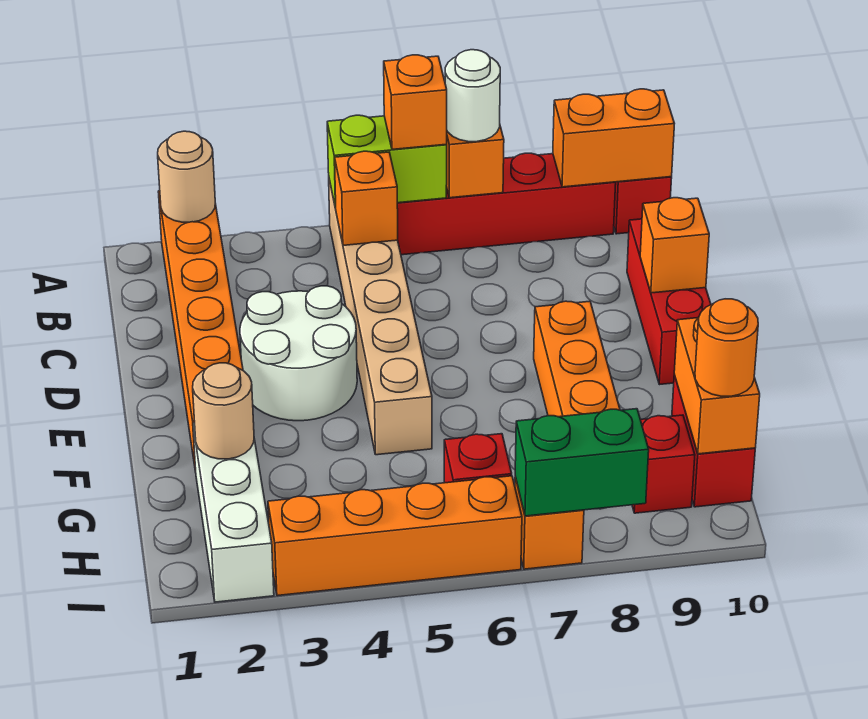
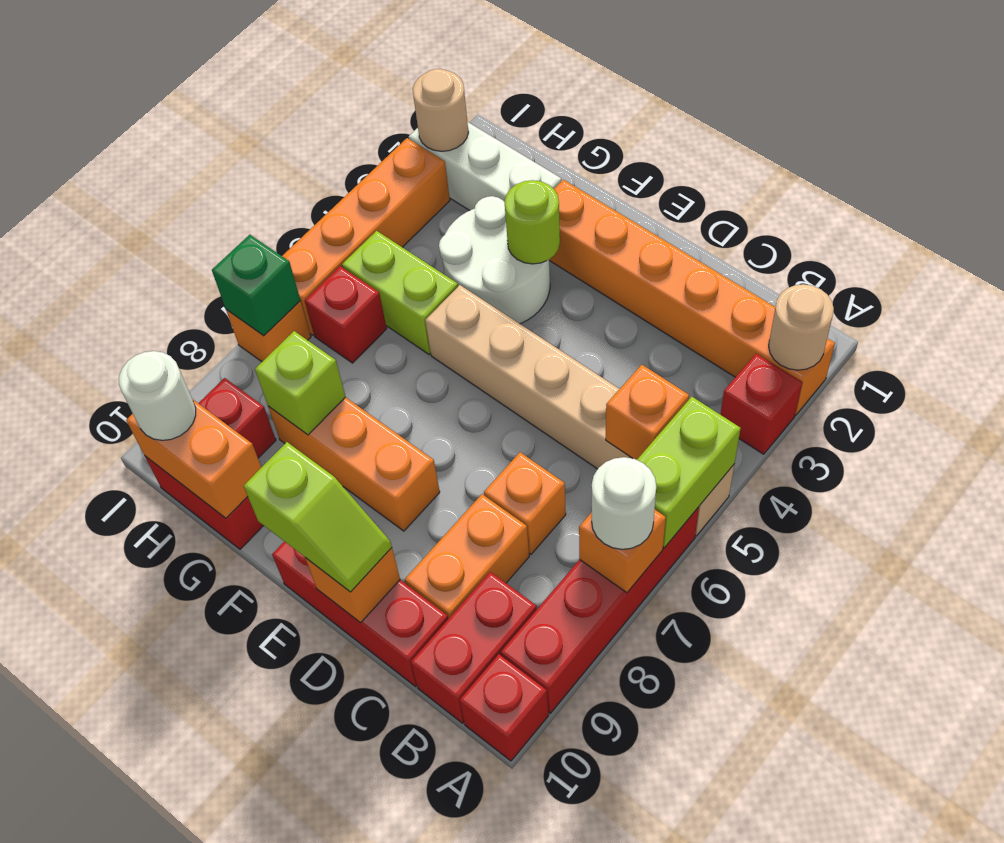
none -> red 1x1 brick [720,354,802,454]
orange 1x1 brick [384,55,447,149] -> orange 1x1 brick moved to [484,452,566,554]
orange 1x2 brick [553,89,674,187] -> orange 1x2 brick moved to [405,494,529,619]
none -> red 1x2 brick [411,572,537,723]
white 2x2 round brick [240,286,357,421] -> white 2x2 round brick moved to [439,196,550,324]
none -> lime 1x2 slope [244,442,392,592]
none -> lime 1x1 round brick [504,180,560,264]
tan 1x1 round brick [193,363,254,459] -> tan 1x1 round brick moved to [413,69,468,151]
none -> lime 1x2 brick [342,231,458,354]
none -> lime 1x1 brick [255,331,345,435]
orange 1x1 round brick [695,299,758,396] -> white 1x1 round brick [119,351,196,440]
green 1x2 brick [515,409,649,516] -> green 1x1 brick [212,235,301,336]

